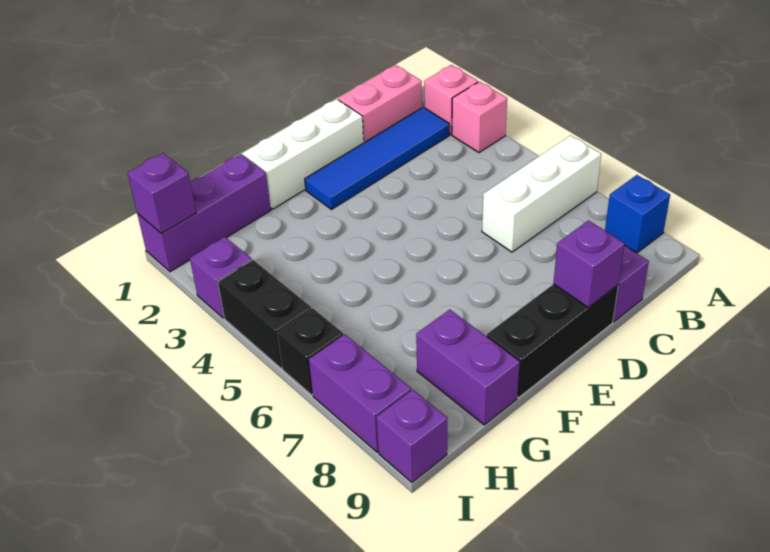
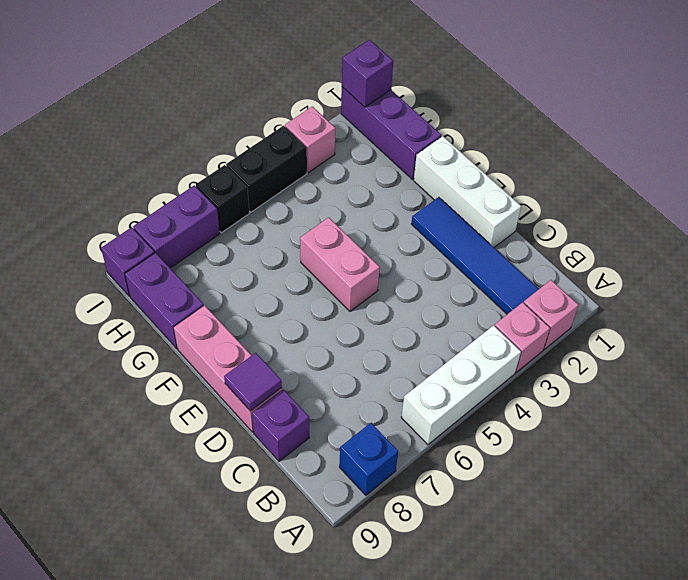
white 1x3 brick [482,136,601,252] -> white 1x3 brick turned to [401,325,521,445]
pink 1x2 brick [338,65,422,143] -> pink 1x2 brick moved to [300,217,380,311]
black 1x3 brick [486,284,618,398] -> pink 1x3 brick [174,305,282,432]
purple 1x1 brick [553,221,625,308] -> purple 1x1 tile [224,353,282,411]
purple 1x2 brick [416,310,520,425] -> purple 1x2 brick turned to [125,253,204,349]
purple 1x1 brick [190,237,252,318] -> pink 1x1 brick [285,106,335,172]

